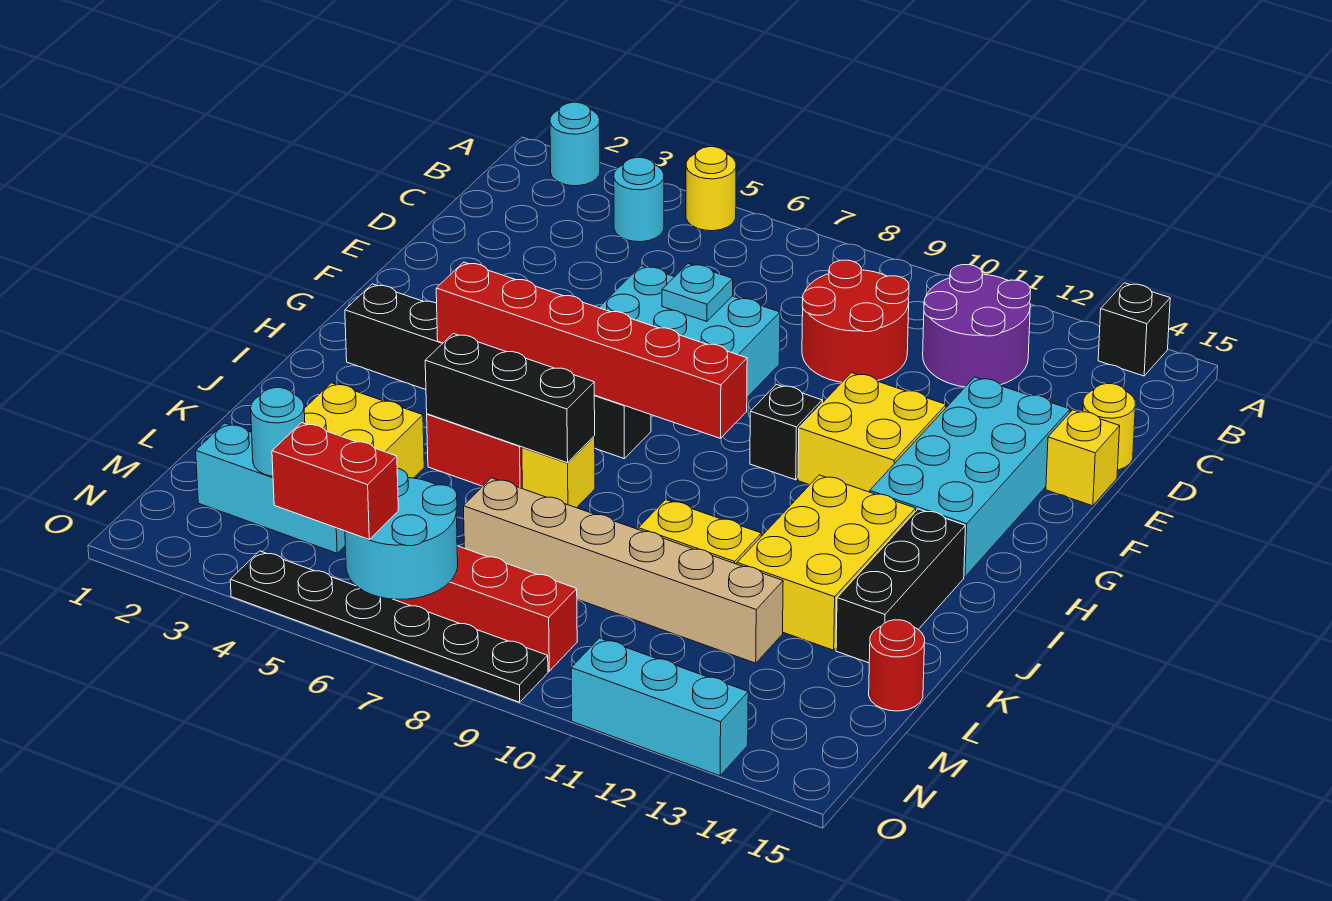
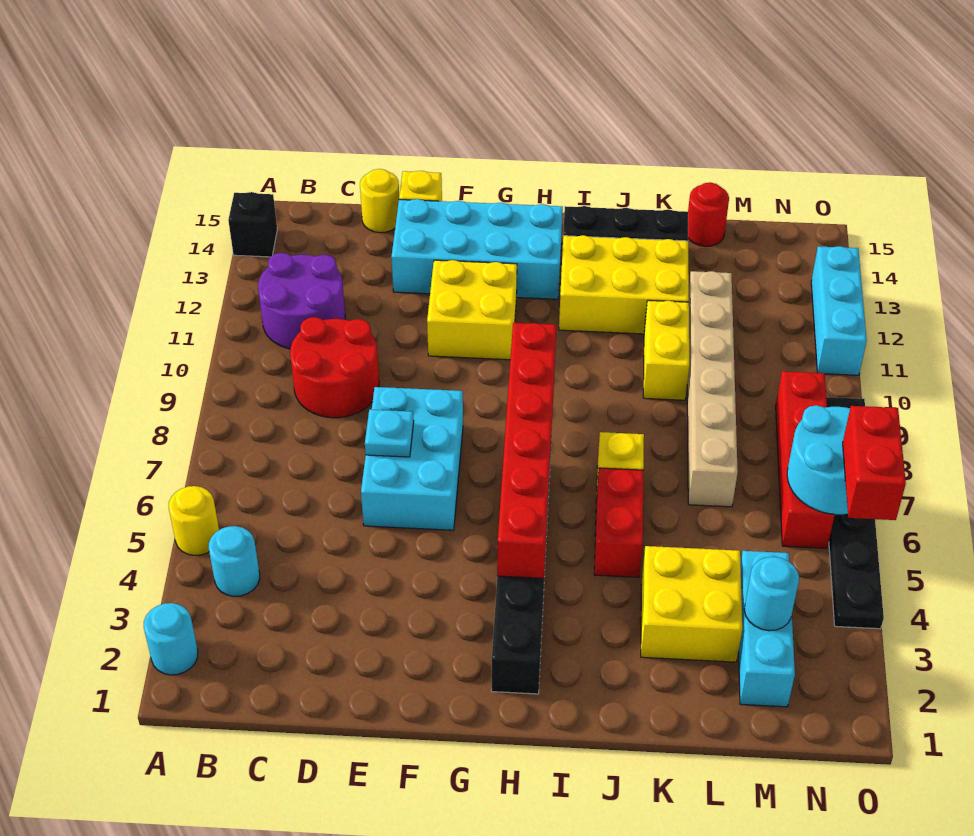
black 1x1 brick [750,385,822,480] -> none
black 1x3 brick [425,334,595,463] -> none

